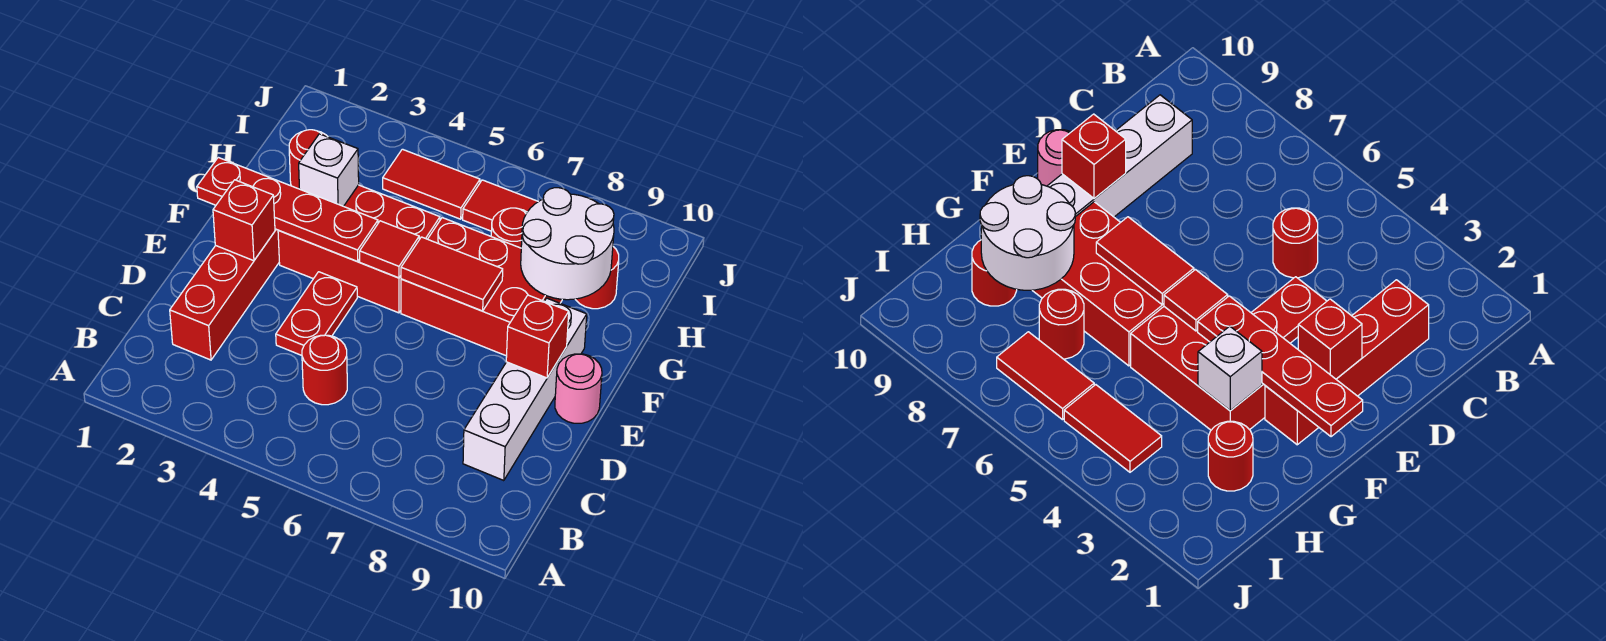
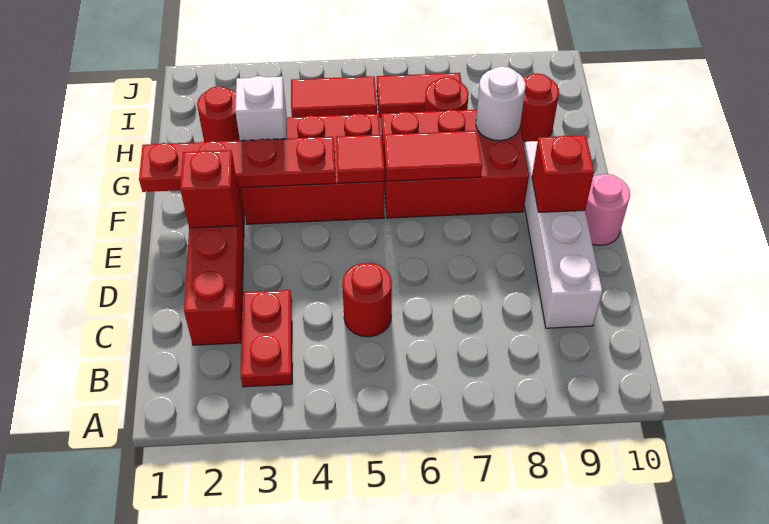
red 1x2 plate [276,272,357,355] -> red 1x2 plate moved to [241,290,292,387]
white 2x2 round brick [521,188,614,300] -> white 1x1 round brick [476,66,526,141]

